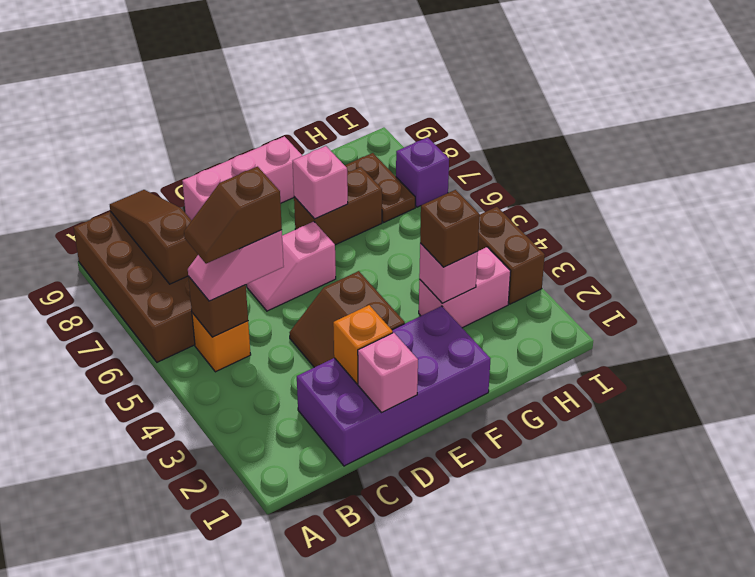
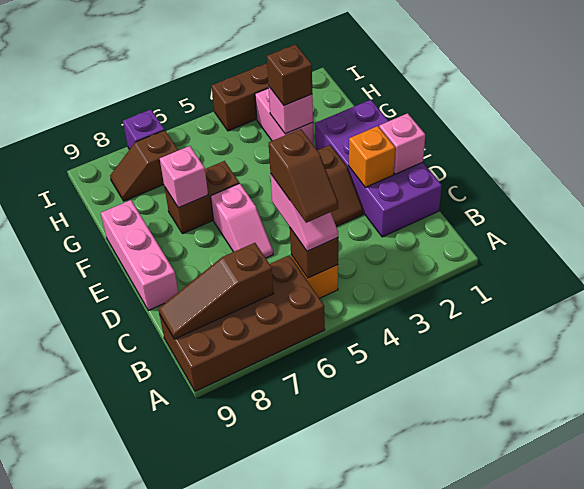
brown 1x2 brick [294,167,382,245] -> brown 1x2 brick turned to [165,161,239,234]
brown 1x2 plate [345,153,415,222] -> brown 1x2 slope [110,130,178,201]

